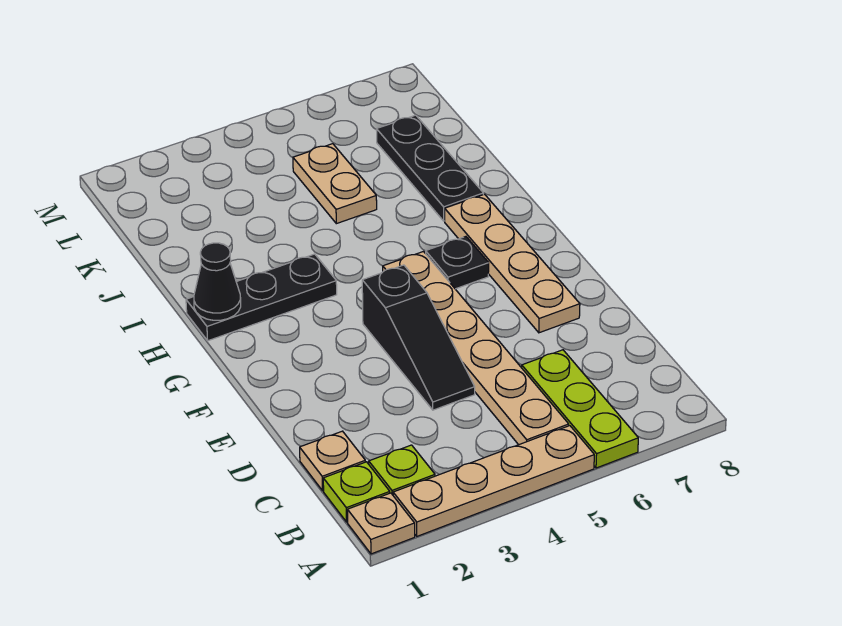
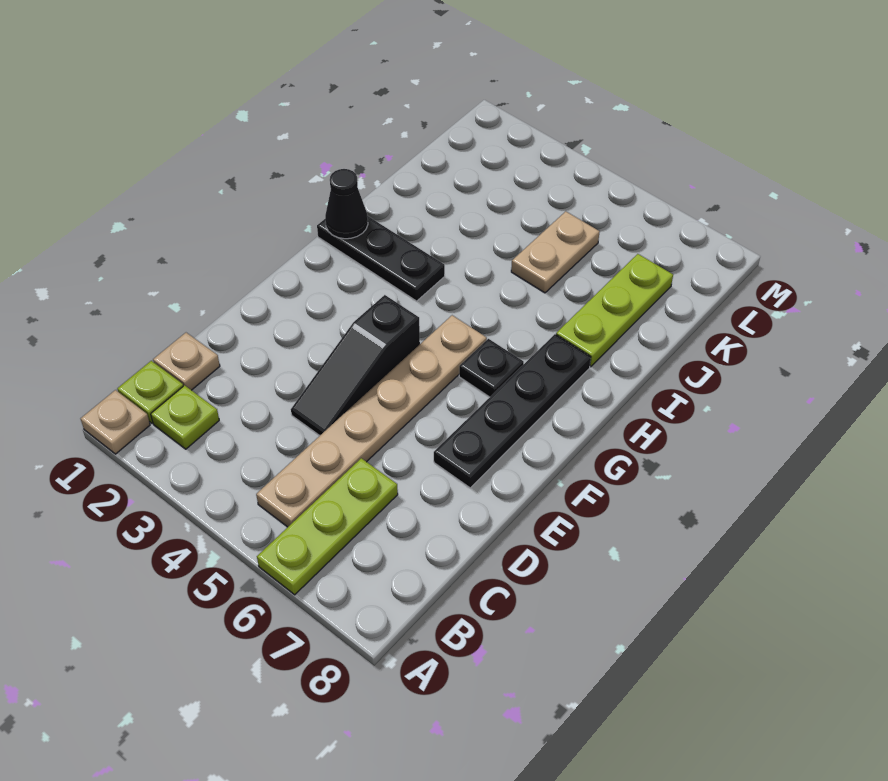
tan 1x4 plate [393,426,594,536] -> none
tan 1x4 plate [445,194,580,333] -> black 1x4 plate [434,334,591,488]
black 1x3 plate [376,115,483,221] -> lime 1x3 plate [556,254,673,367]

